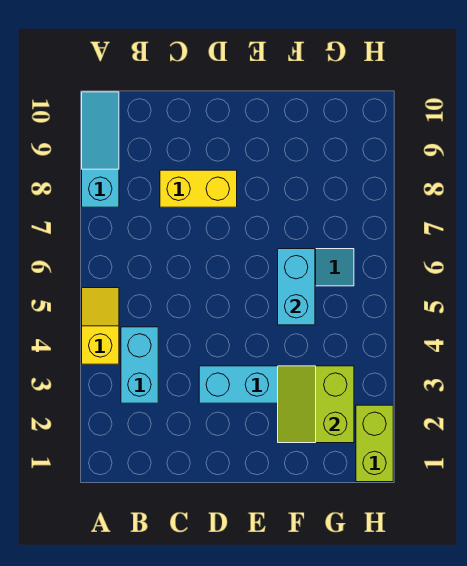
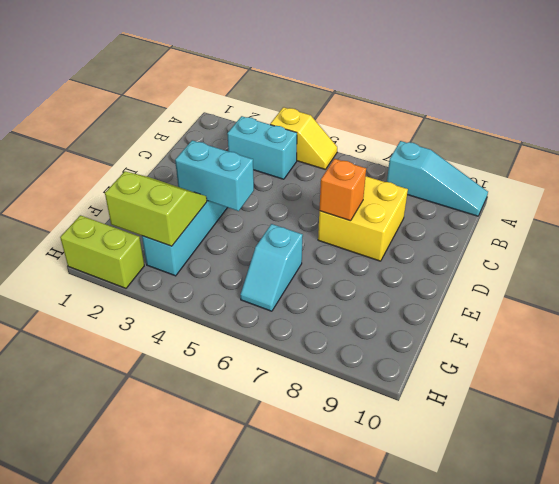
yellow 1x2 brick [160,170,237,207] -> yellow 2x2 brick [318,176,408,261]
none -> orange 1x1 brick [319,159,366,221]
cyan 1x2 brick [278,249,315,325] -> cyan 1x2 brick moved to [175,140,254,211]

